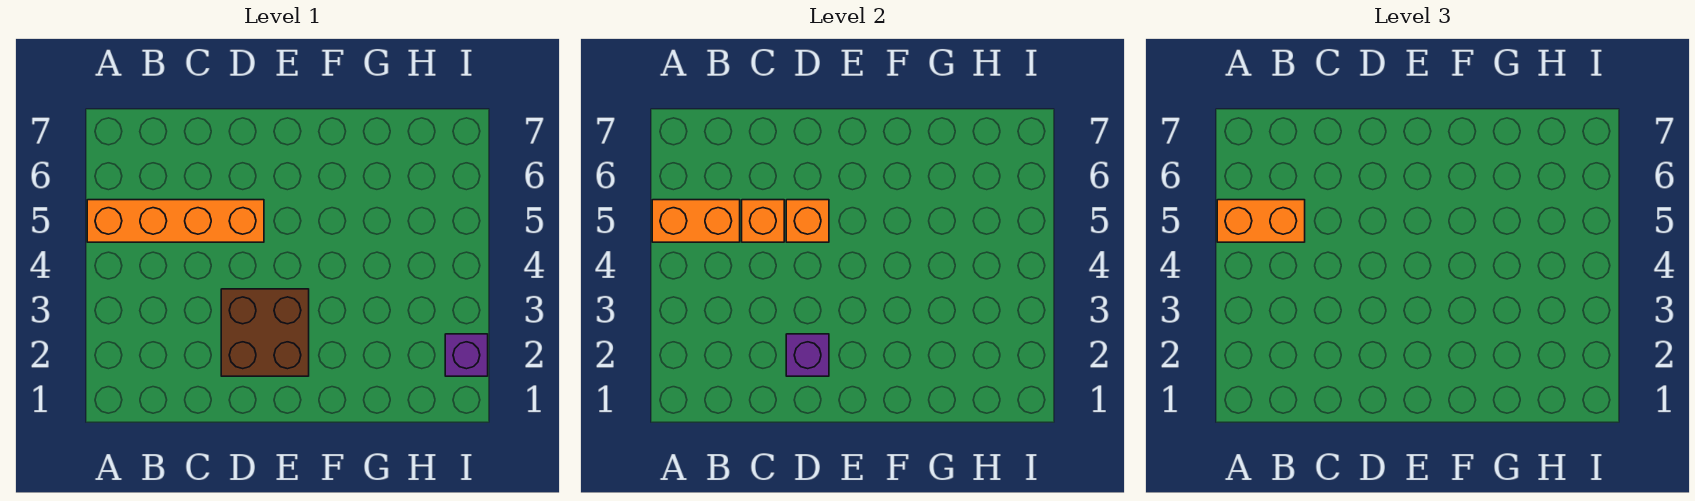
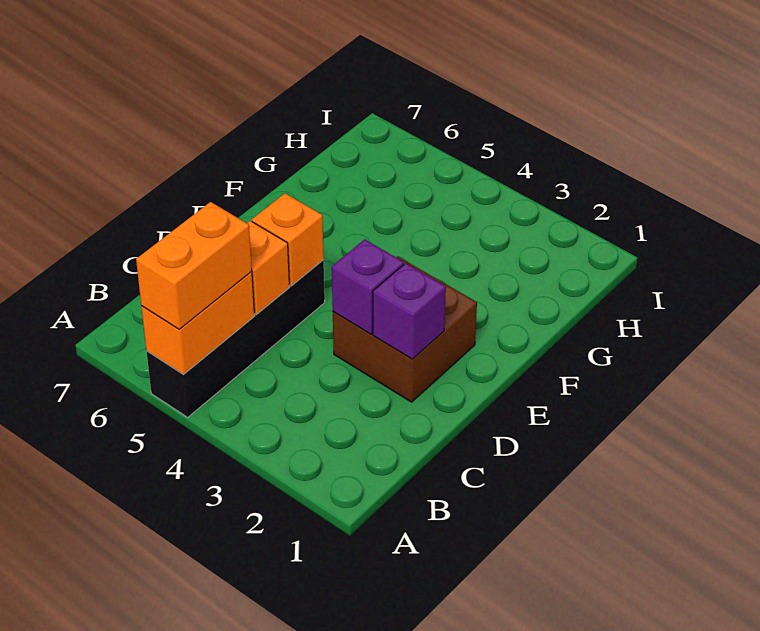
orange 1x4 brick [87,200,264,242] -> black 1x4 brick [147,260,325,417]
purple 1x1 brick [445,334,488,376] -> purple 1x1 brick moved to [332,239,404,334]

